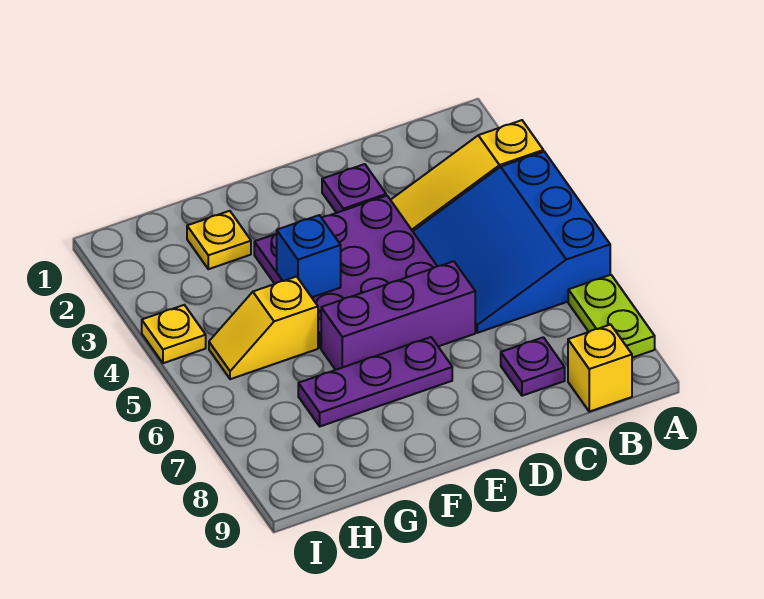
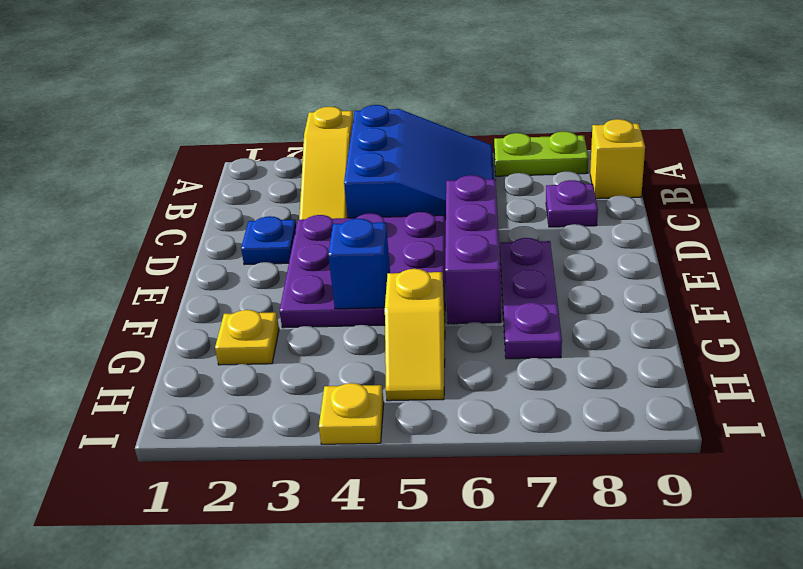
blue 3x3 slope [413,152,610,333] -> blue 3x3 slope turned to [344,105,494,218]
purple 1x1 plate [322,164,386,213] -> blue 1x1 plate [241,216,296,265]

